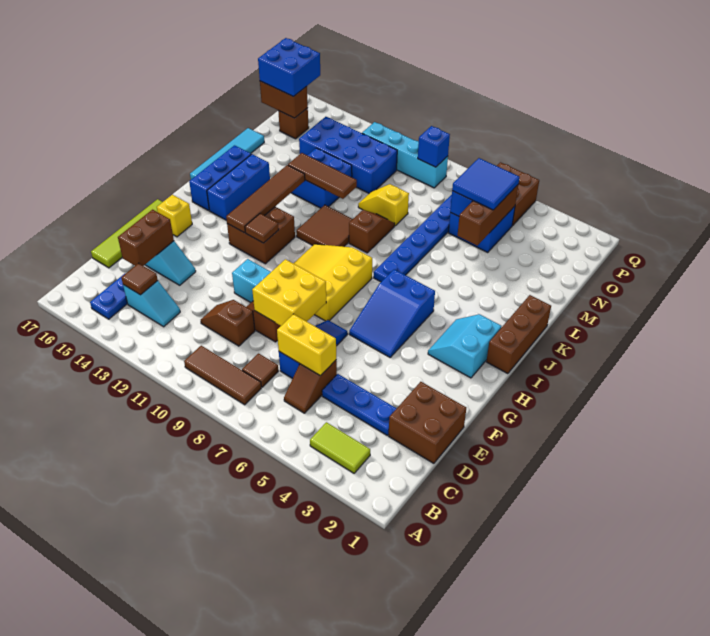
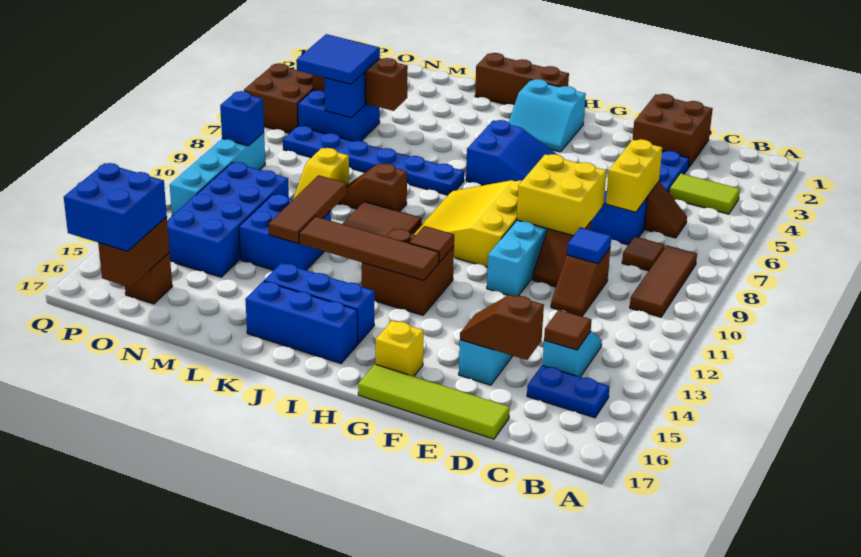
lime 1x2 tile [310,422,370,473] -> lime 1x2 tile turned to [669,173,740,214]
none -> blue 1x1 tile [567,227,611,264]
brown 1x2 brick [118,210,174,266] -> brown 1x2 slope [460,295,544,360]
yellow 3x3 slope [294,244,372,321] -> yellow 3x3 slope turned to [413,180,522,267]
cyan 1x4 tile [190,128,264,179] -> none

